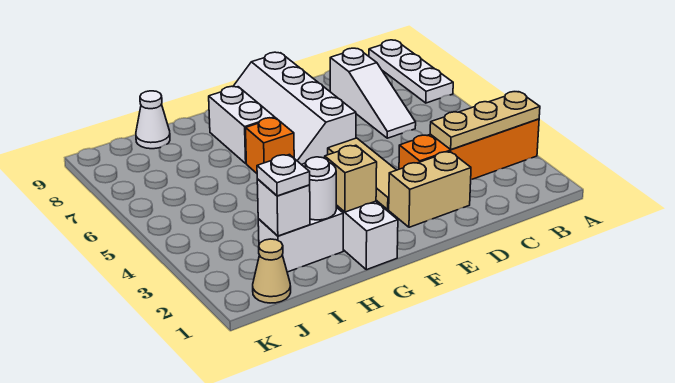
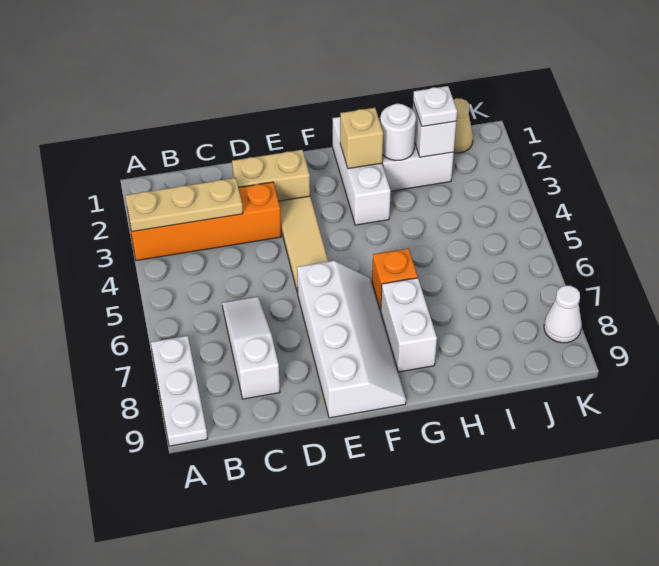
white 1x1 cone [136,91,170,149] -> white 1x1 cone moved to [544,286,582,343]

